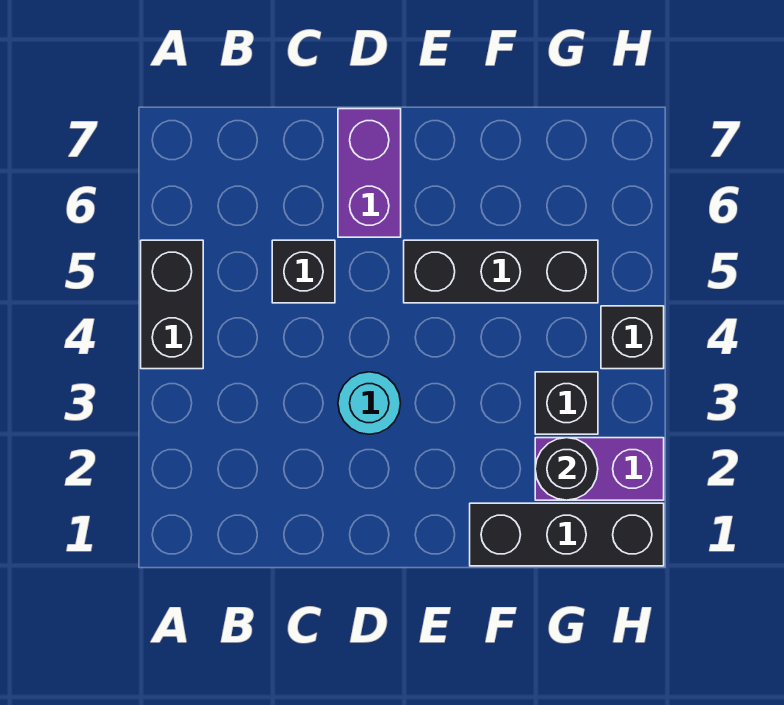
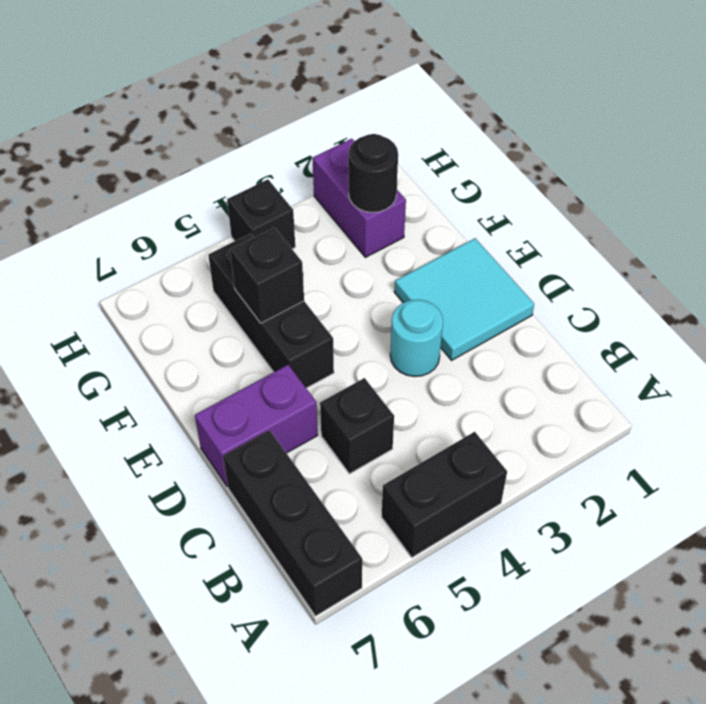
none -> cyan 2x2 tile [394,238,534,360]
black 1x3 brick [470,503,664,566] -> black 1x3 brick moved to [223,430,362,616]
black 1x1 brick [535,372,598,434] -> black 1x1 brick moved to [230,228,304,323]

